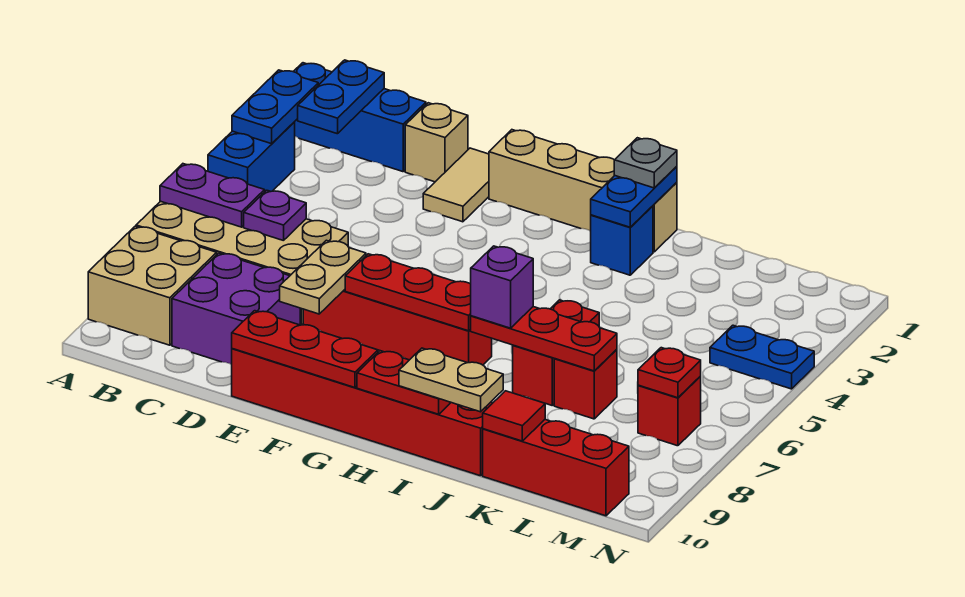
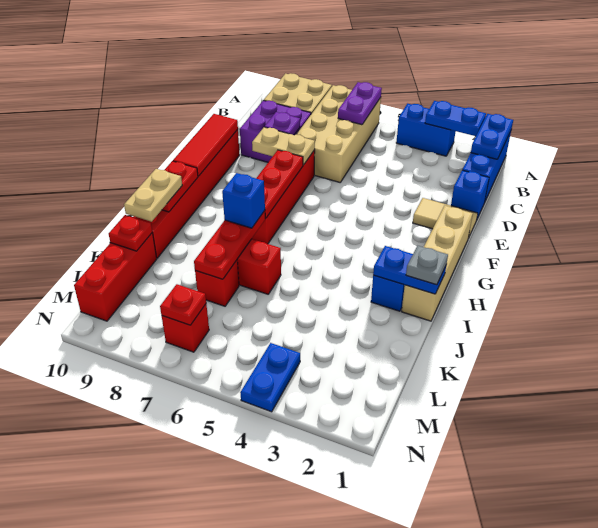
blue 1x2 plate [298,60,384,134] -> blue 1x2 plate turned to [471,114,513,159]
purple 1x1 plate [244,190,306,241] -> purple 1x1 plate moved to [265,112,300,135]
tan 1x1 brick [405,103,468,182] -> blue 1x1 brick [451,170,489,219]
red 1x3 plate [232,311,378,388] -> red 1x3 tile [173,114,238,176]
purple 1x1 brick [471,246,533,328] -> blue 1x1 brick [222,173,265,228]
red 1x1 tile [483,391,545,441] -> red 1x1 plate [109,215,152,251]

